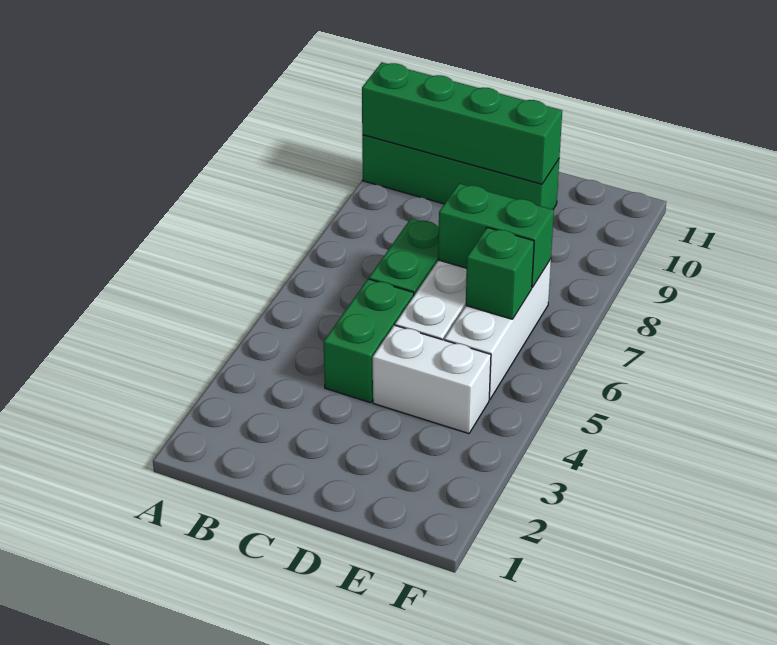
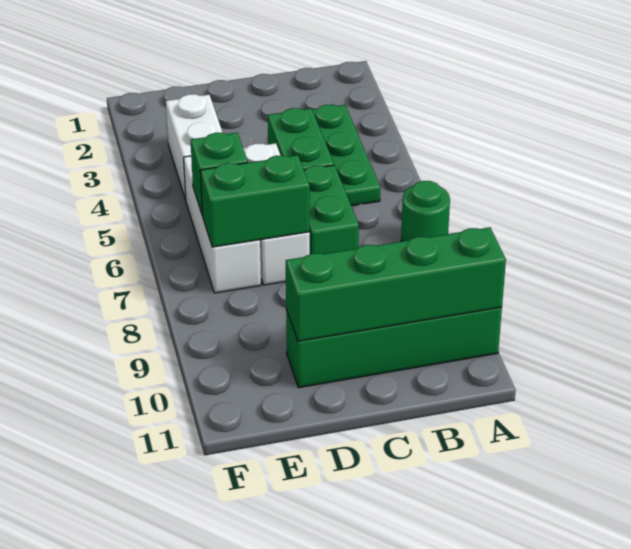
none -> green 1x1 round brick [401,181,450,241]
none -> green 1x3 plate [312,105,380,206]
white 1x2 brick [373,325,491,434] -> white 1x2 brick turned to [166,94,223,200]

